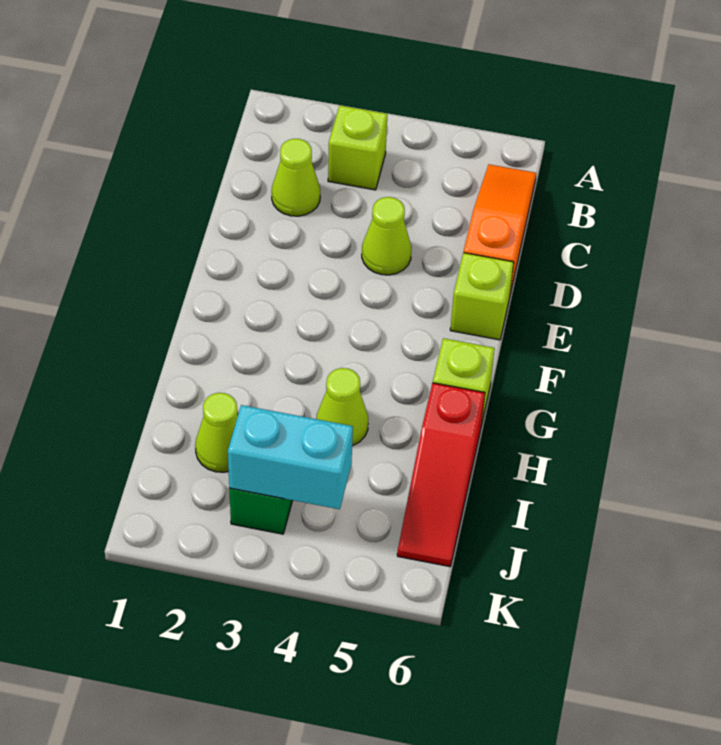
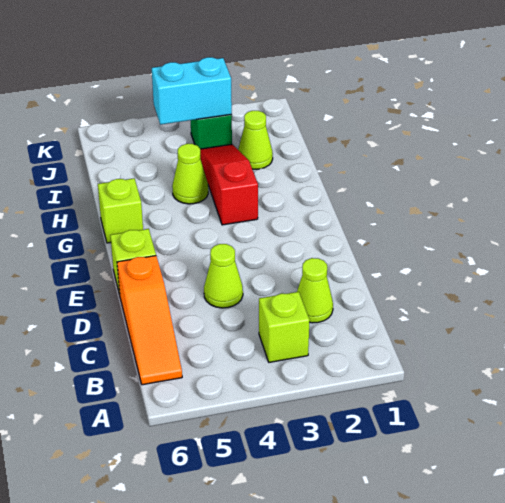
red 1x3 slope [397,383,485,567] -> red 1x3 slope moved to [200,144,258,225]

